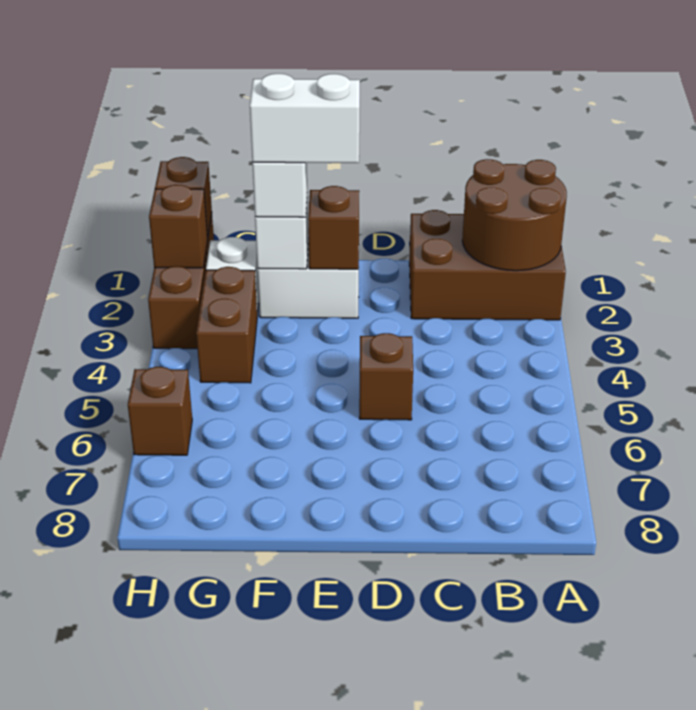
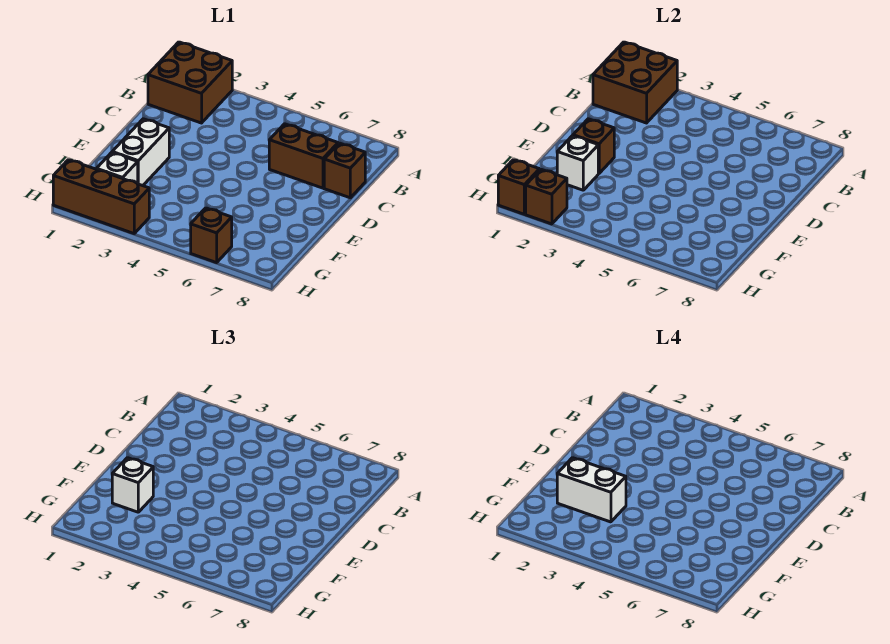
brown 2x3 brick [409,210,566,320] -> brown 2x2 brick [148,42,232,123]
brown 2x2 round brick [462,159,567,271] -> brown 2x2 brick [593,42,677,123]
brown 1x1 brick [359,333,413,420] -> brown 1x1 brick moved to [324,143,365,198]
white 1x2 brick [250,74,360,163] -> white 1x2 brick turned to [557,458,626,522]
brown 1x2 brick [196,267,257,383] -> brown 1x2 brick moved to [269,124,338,188]

